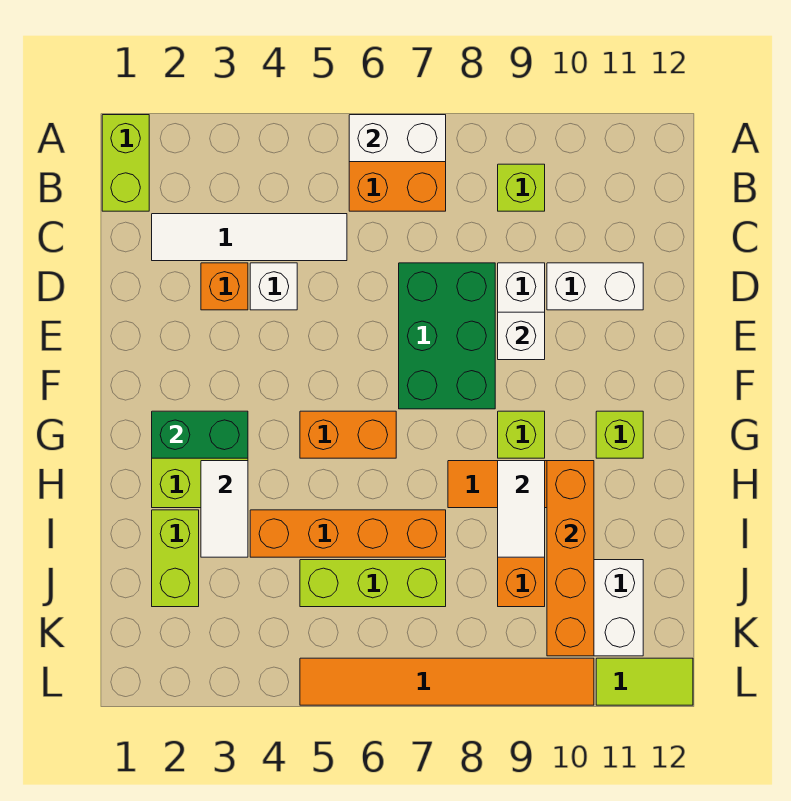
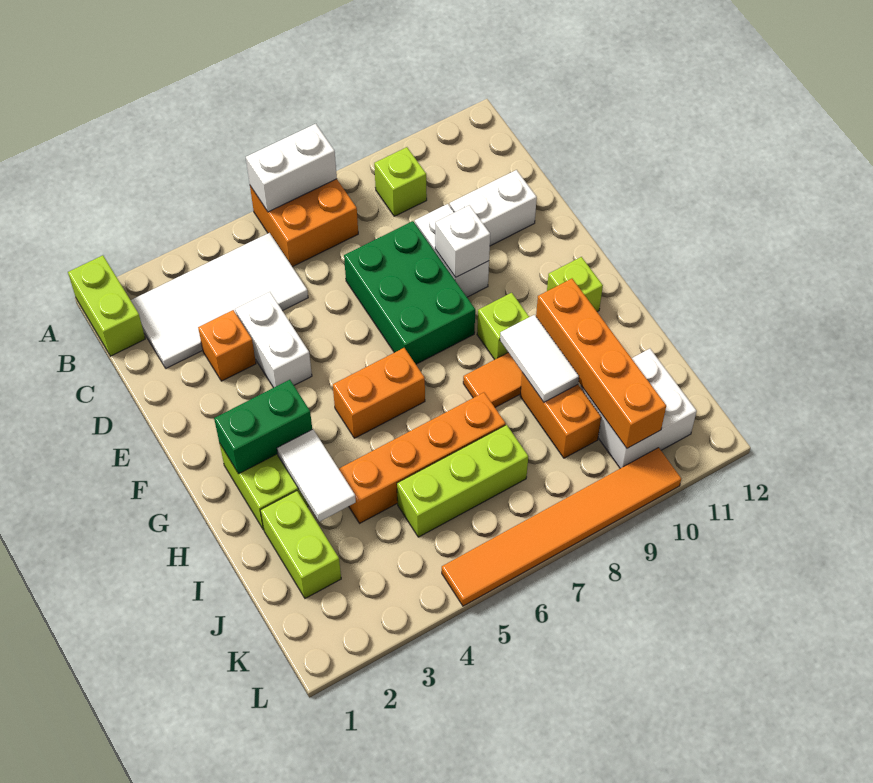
white 1x4 tile [152,214,347,261] -> white 2x4 tile [131,233,308,368]
white 1x1 brick [250,263,297,310] -> white 1x2 brick [235,292,312,388]
lime 1x2 tile [596,658,693,705] -> none

